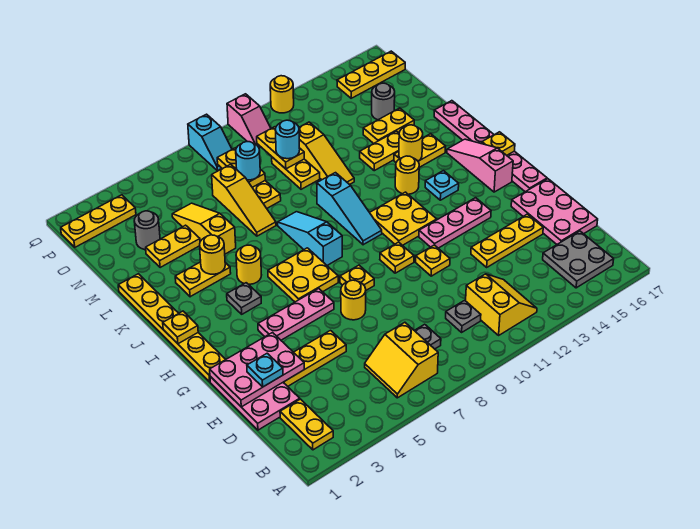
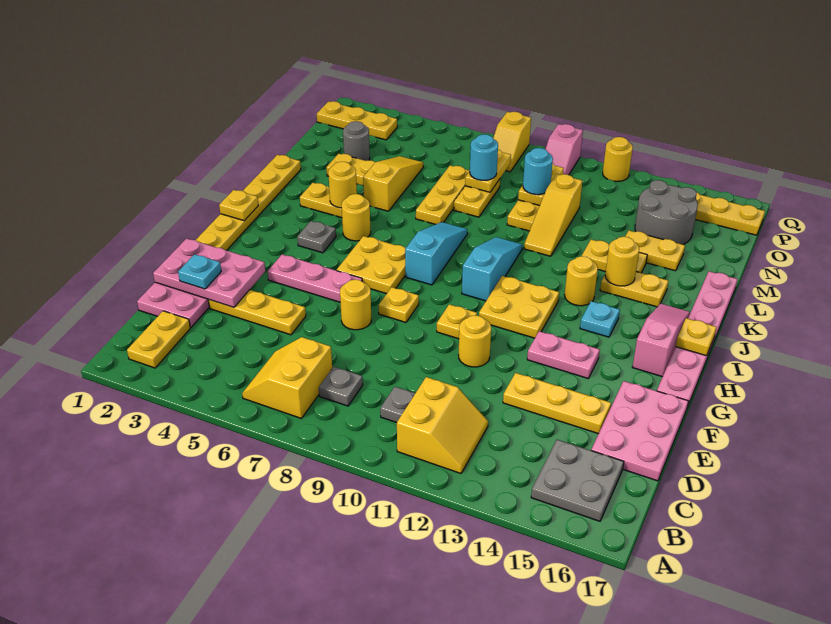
yellow 1x1 plate [416,245,450,276] -> yellow 1x1 round brick [459,315,491,367]
pink 1x3 plate [419,198,491,248] -> pink 1x2 plate [527,331,600,379]
cyan 1x3 slope [317,173,382,245] -> cyan 1x3 slope turned to [462,237,522,301]
yellow 1x3 slope [212,164,276,236] -> yellow 1x3 plate [416,165,470,224]
grey 1x1 round brick [372,83,395,120] -> grey 2x2 round brick [635,180,698,245]
cyan 1x2 slope [188,114,232,171] -> yellow 1x2 slope [493,112,531,172]

